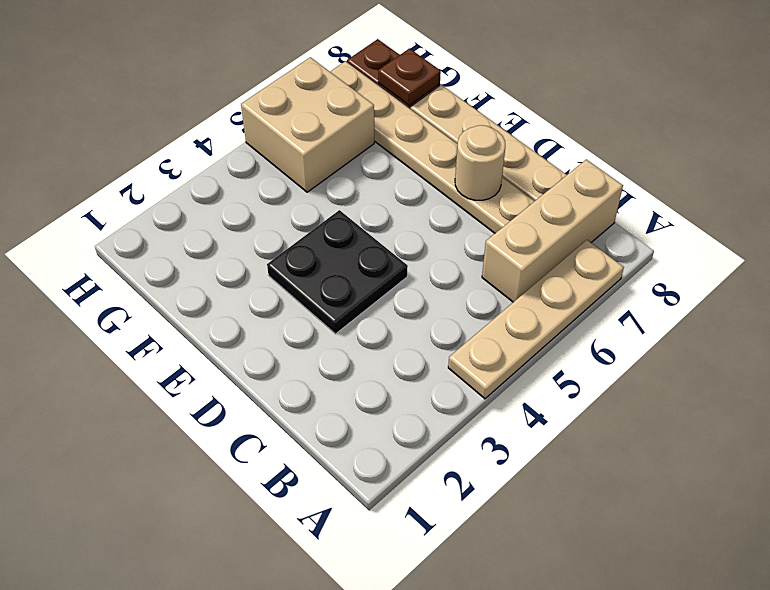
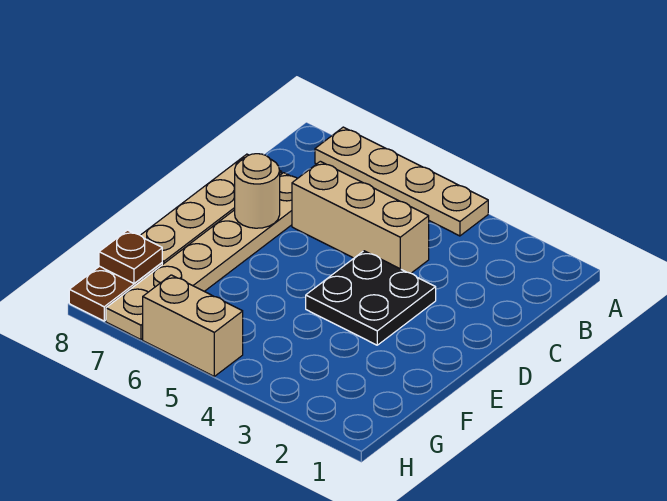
tan 1x3 brick [482,159,623,302] -> tan 1x3 brick moved to [292,161,429,273]
tan 2x2 brick [241,57,374,192] -> tan 1x2 brick [143,275,243,376]

